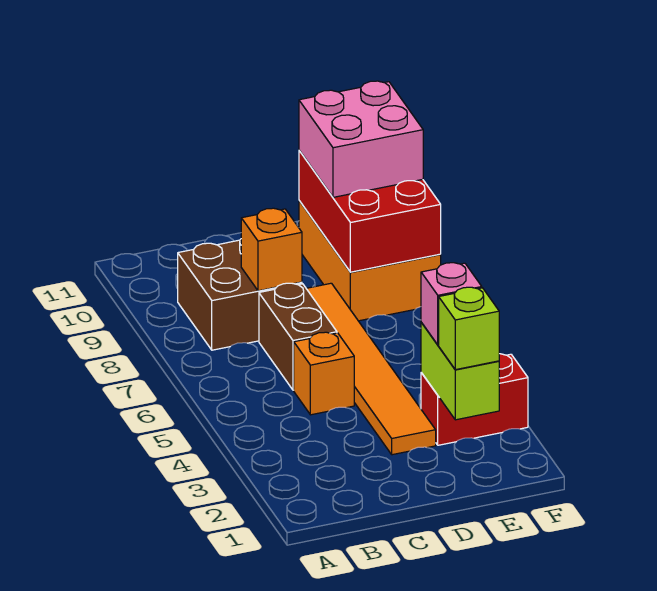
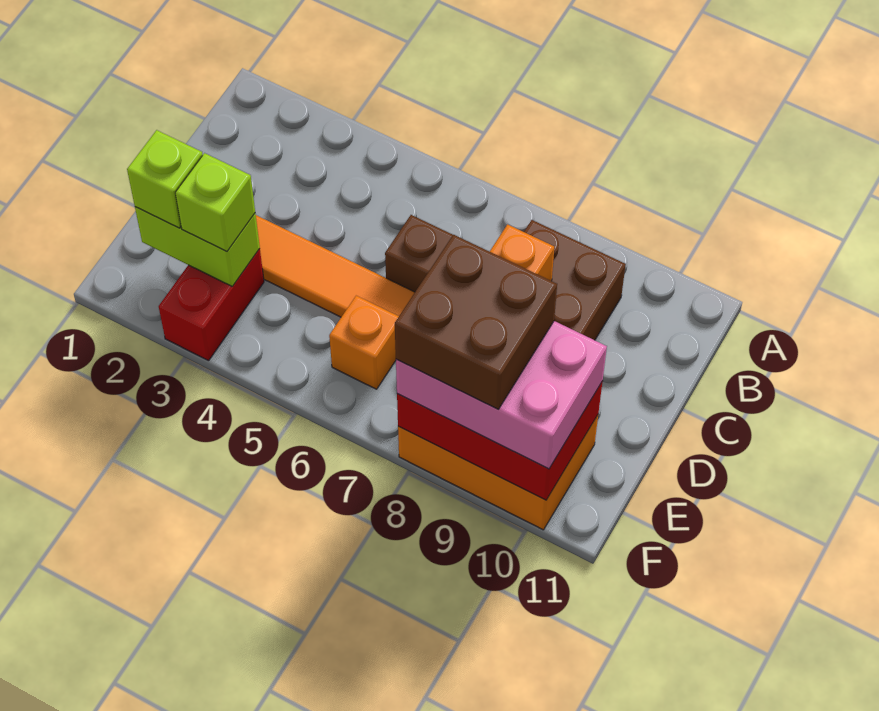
orange 1x1 brick [294,332,354,415] -> orange 1x1 brick moved to [329,296,399,389]
pink 1x1 brick [421,263,482,345] -> lime 1x1 brick [175,153,255,251]
none -> brown 2x2 brick [395,235,557,409]
pink 2x2 brick [299,81,423,197] -> pink 2x3 brick [396,321,607,469]

